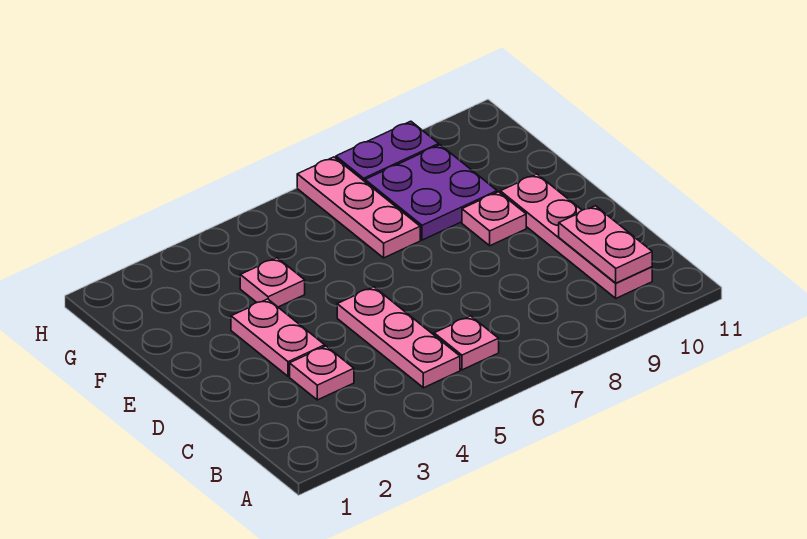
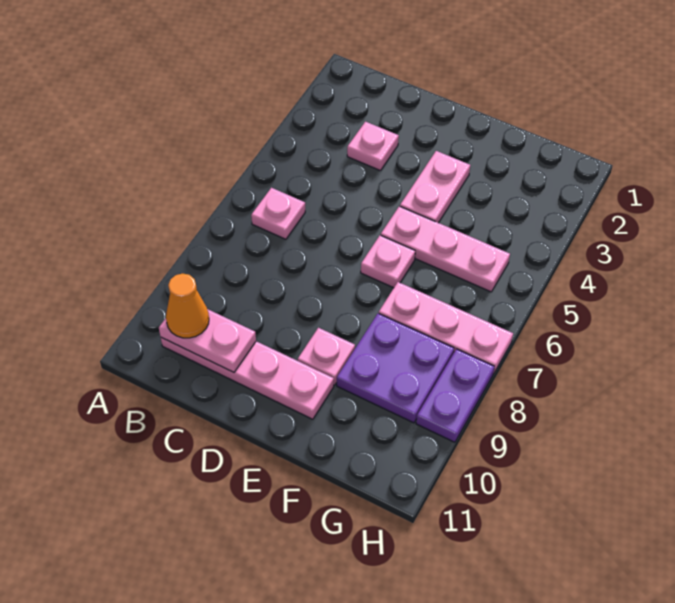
pink 1x3 plate [337,287,460,388] -> pink 1x3 plate moved to [381,206,510,292]
none -> orange 1x1 cone [166,274,209,338]
pink 1x2 plate [231,299,325,376] -> pink 1x2 plate turned to [400,151,470,223]
pink 1x1 plate [240,258,305,307] -> pink 1x1 plate moved to [361,235,415,288]

